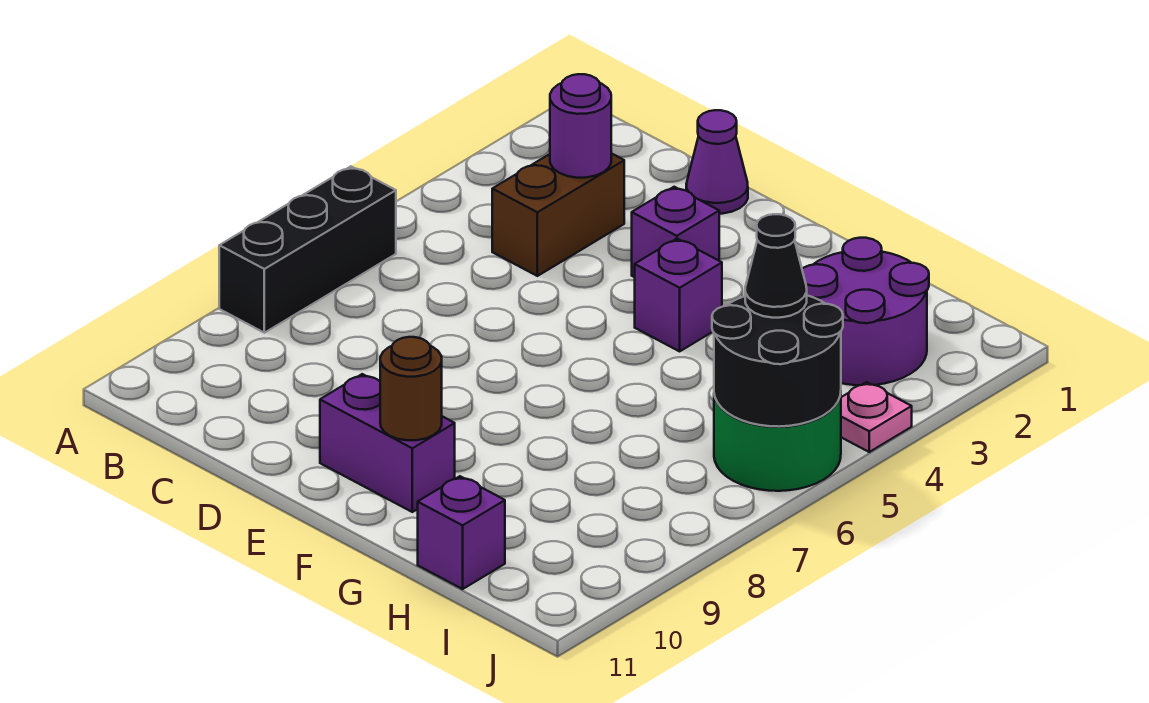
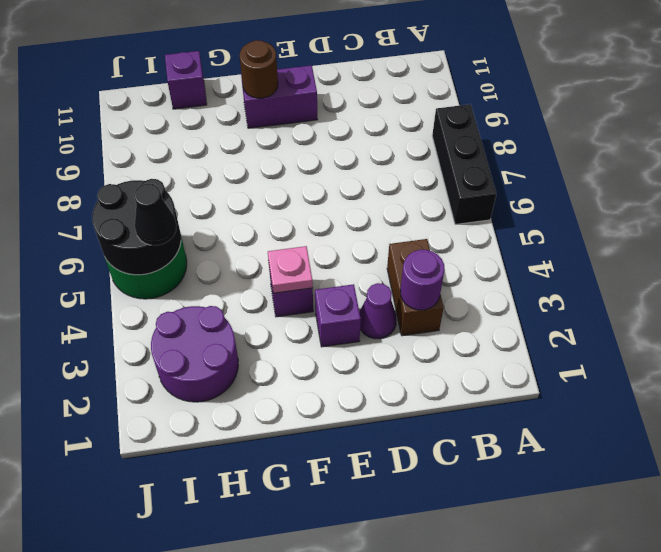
purple 1x1 cone [686,110,748,214] -> purple 1x1 cone moved to [359,283,397,339]
pink 1x1 plate [841,382,912,452] -> pink 1x1 plate moved to [268,246,313,293]

